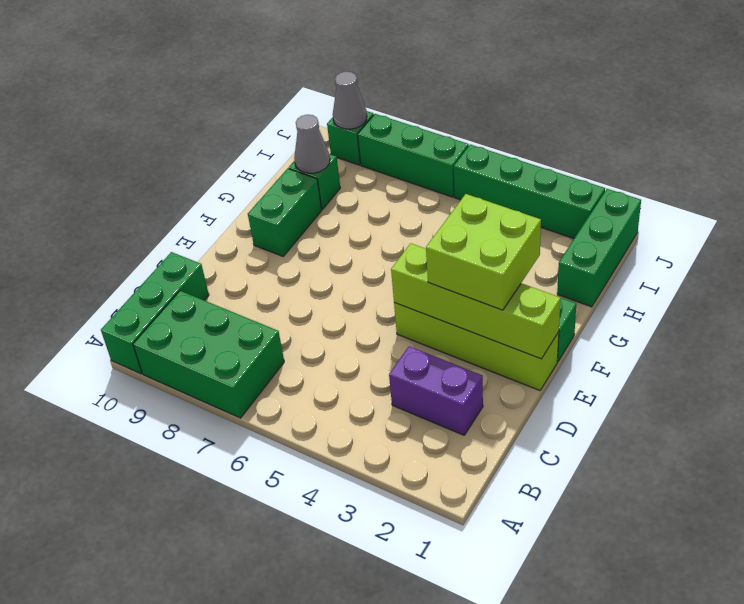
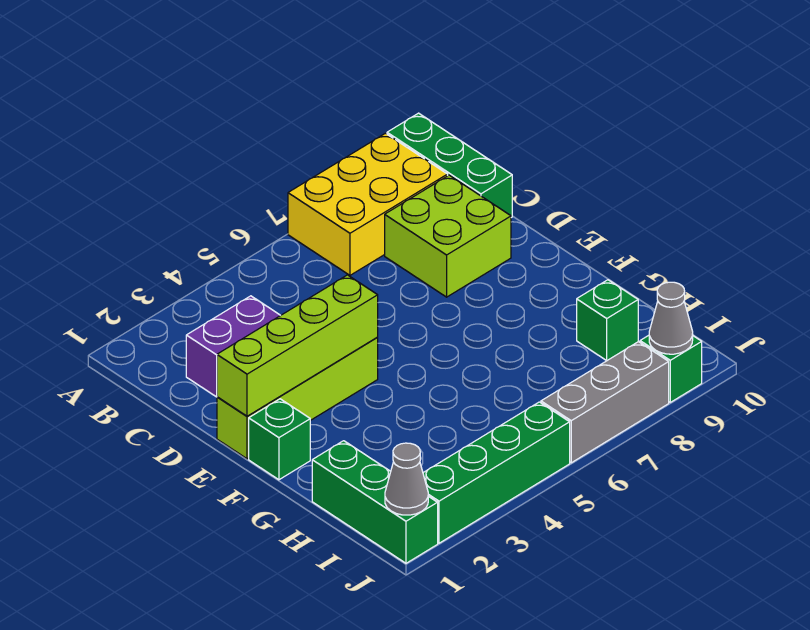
green 2x3 brick [133,291,284,418] -> yellow 2x3 brick [288,133,448,275]
lime 2x2 brick [426,194,541,310] -> lime 2x2 brick moved to [385,175,511,297]
green 1x2 brick [248,168,322,256] -> none
grey 1x1 cone [294,115,330,173] -> grey 1x1 cone moved to [385,443,428,515]
green 1x3 brick [358,114,469,197] -> grey 1x3 brick [541,342,669,463]

